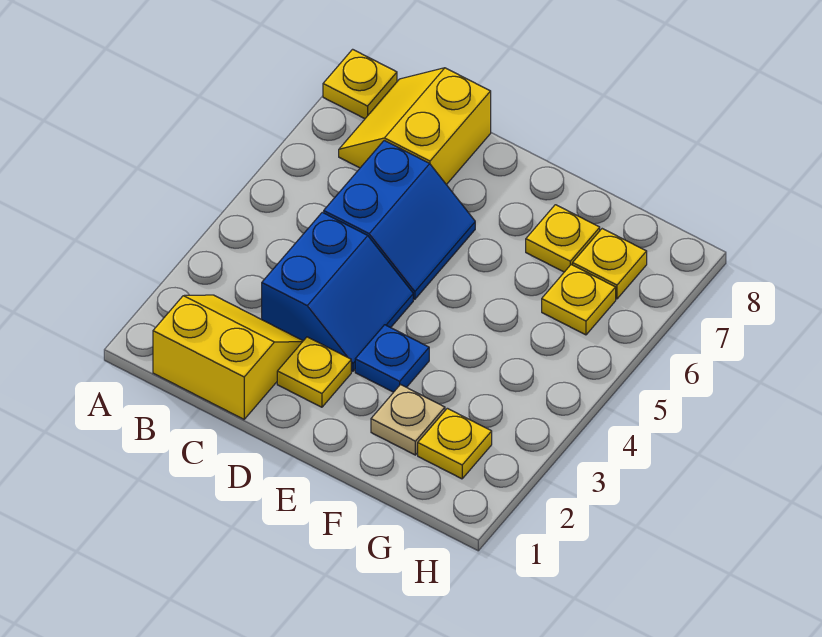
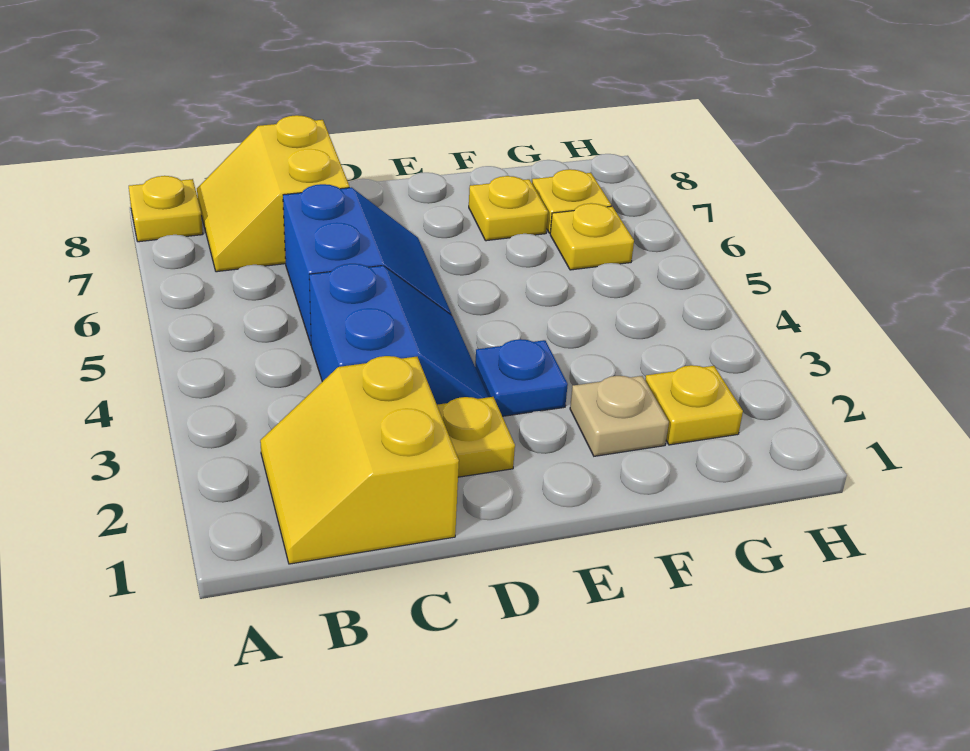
yellow 2x2 slope [153,295,303,419] -> yellow 2x2 slope turned to [260,356,459,564]

